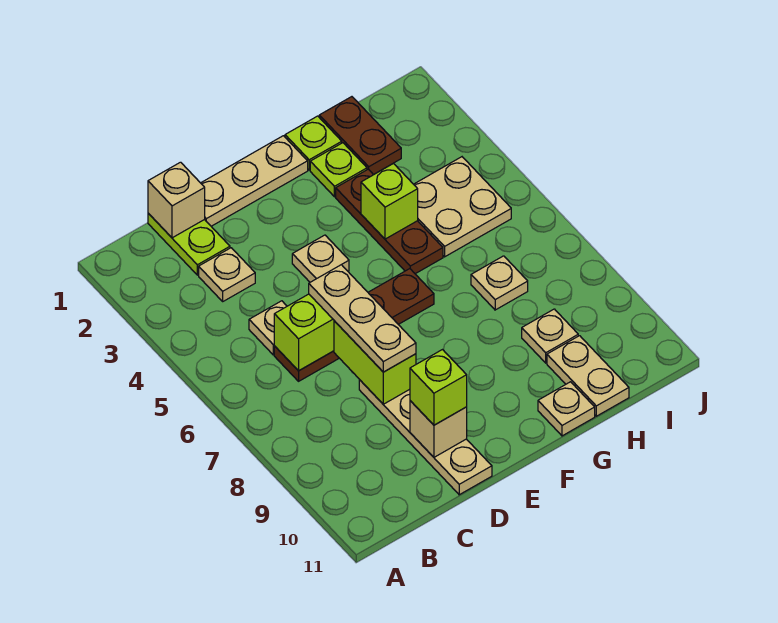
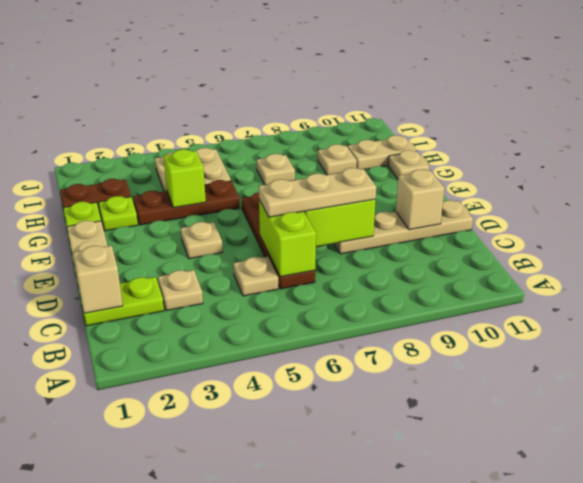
lime 1x1 brick [410,350,467,425] -> none

